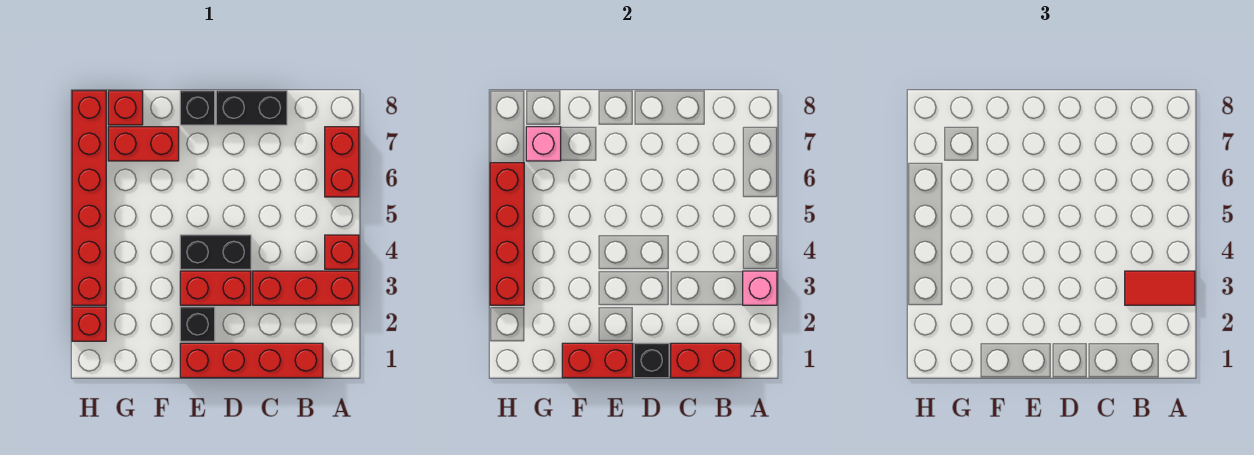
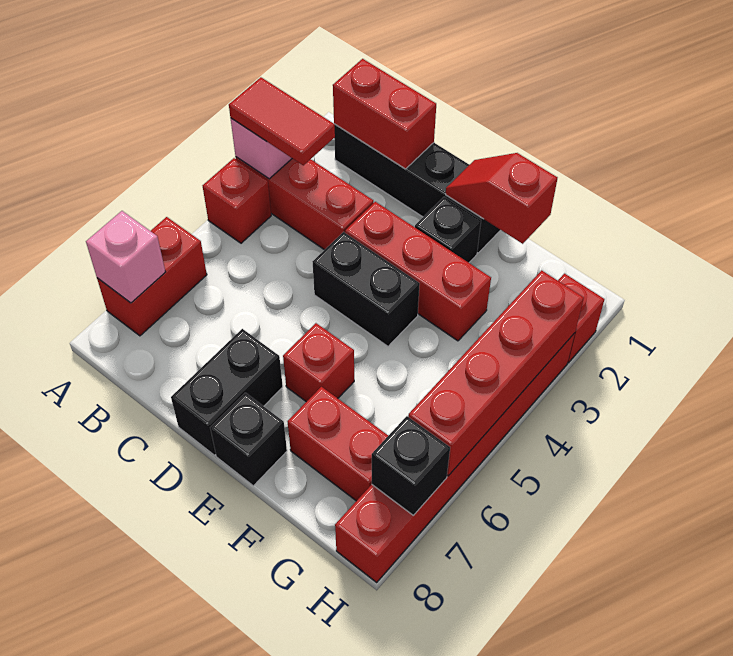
red 1x4 brick [180,343,323,378] -> black 1x4 brick [334,125,500,253]
black 1x2 brick [216,91,287,125] -> black 1x2 brick turned to [171,329,283,455]
black 1x1 brick [634,343,669,378] -> black 1x1 brick moved to [372,416,450,516]
red 1x2 brick [180,271,251,305] -> red 1x3 brick [345,202,491,341]
red 1x2 brick [562,343,633,378] -> red 1x2 slope [446,153,558,244]
pink 1x1 brick [526,127,561,161] -> pink 1x1 brick moved to [86,211,165,303]
red 1x1 brick [108,91,143,125] -> red 1x1 brick moved to [283,323,354,402]

